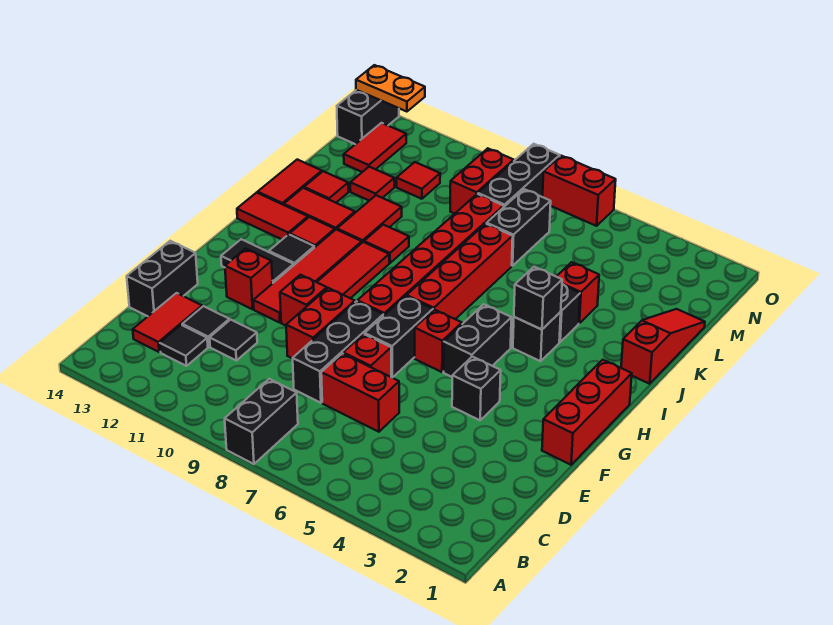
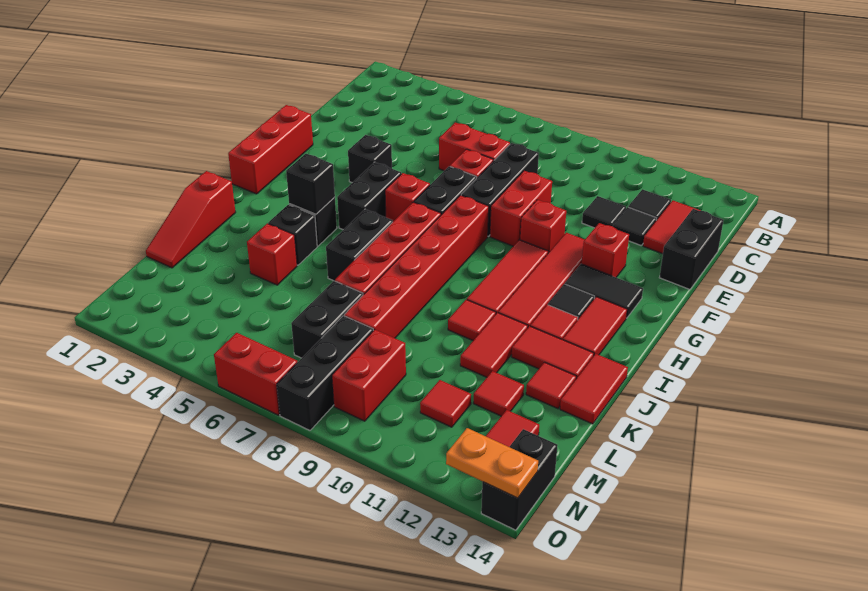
black 1x2 brick [225,379,298,464] -> black 1x2 brick moved to [326,209,393,281]
red 1x2 tile [237,193,308,239] -> red 1x2 tile turned to [563,297,627,355]

